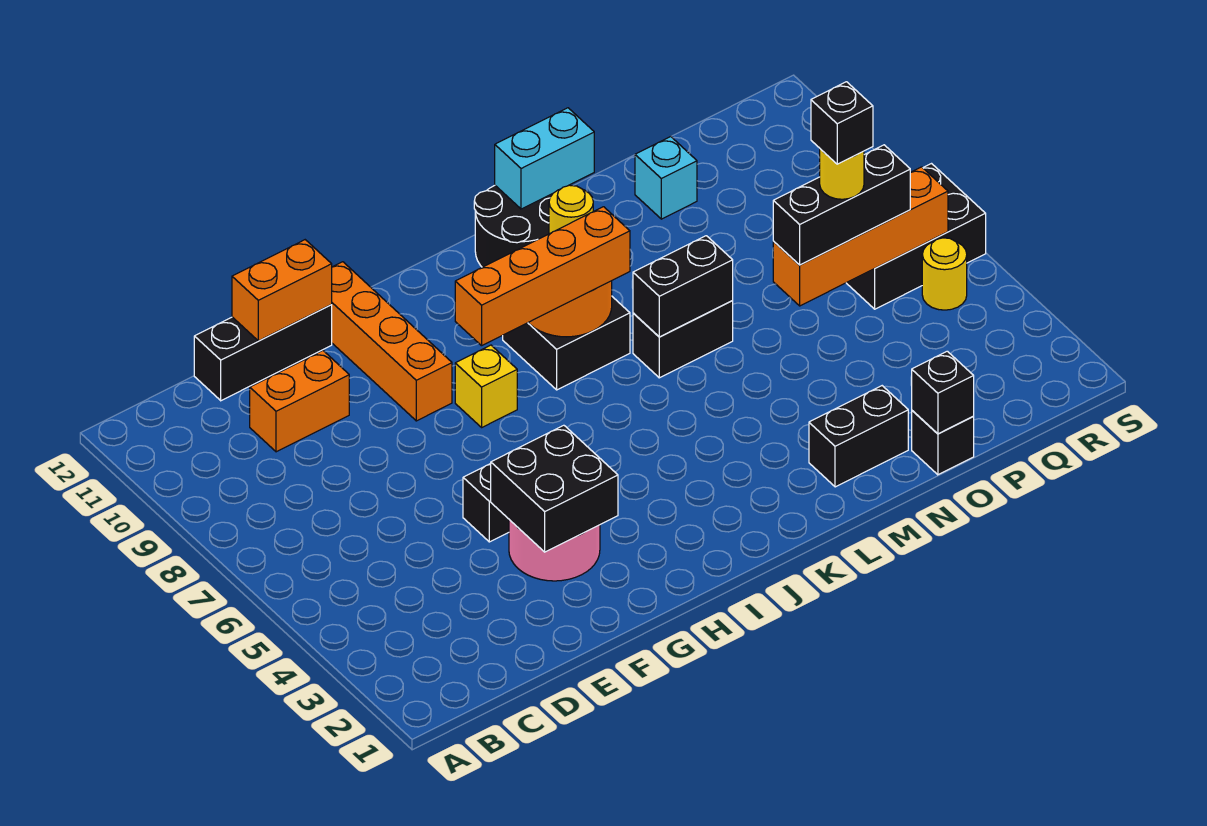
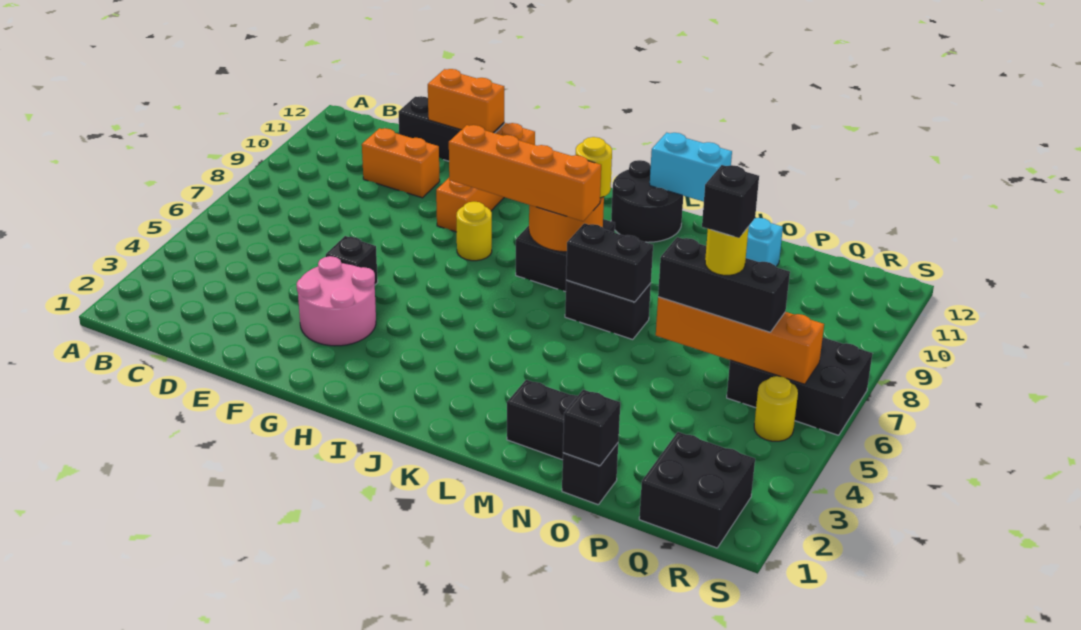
black 2x2 brick [491,425,618,552] -> black 2x2 brick moved to [639,432,755,548]
yellow 1x1 brick [455,345,517,427] -> yellow 1x1 round brick [456,202,492,261]

